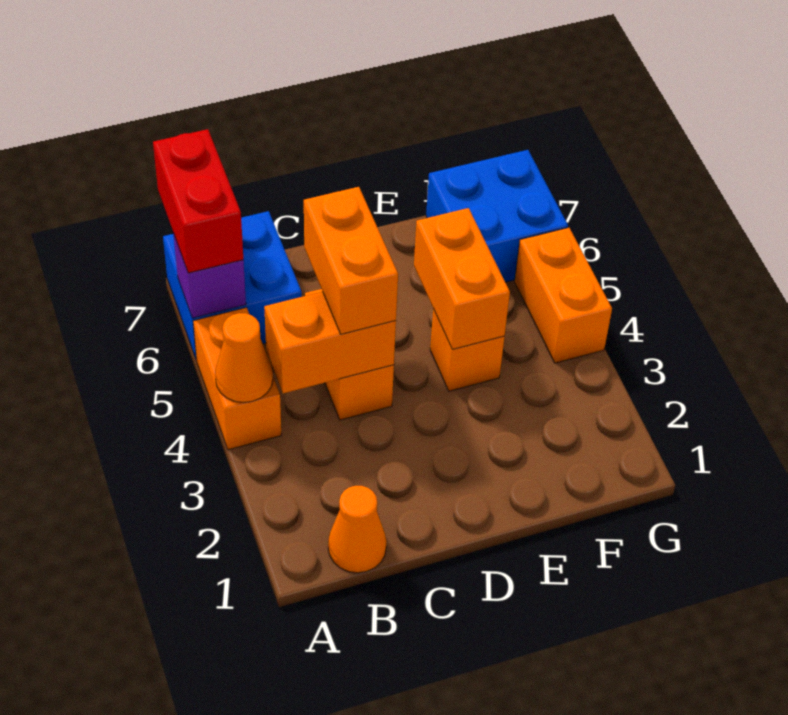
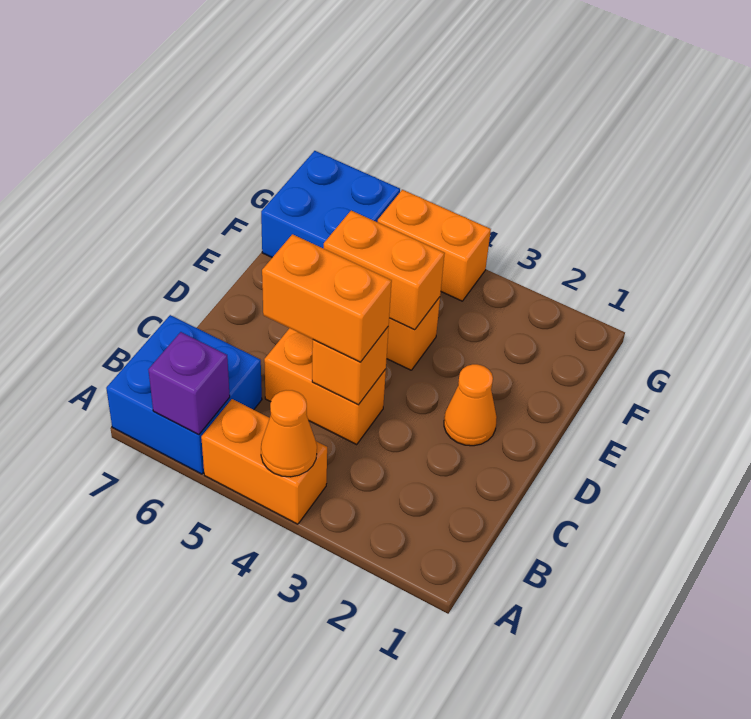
red 1x2 brick [153,129,243,273] -> none
orange 1x1 cone [328,486,386,573] -> orange 1x1 cone moved to [444,364,497,446]
orange 1x2 brick [264,292,396,393] -> orange 1x1 brick [312,326,389,405]

